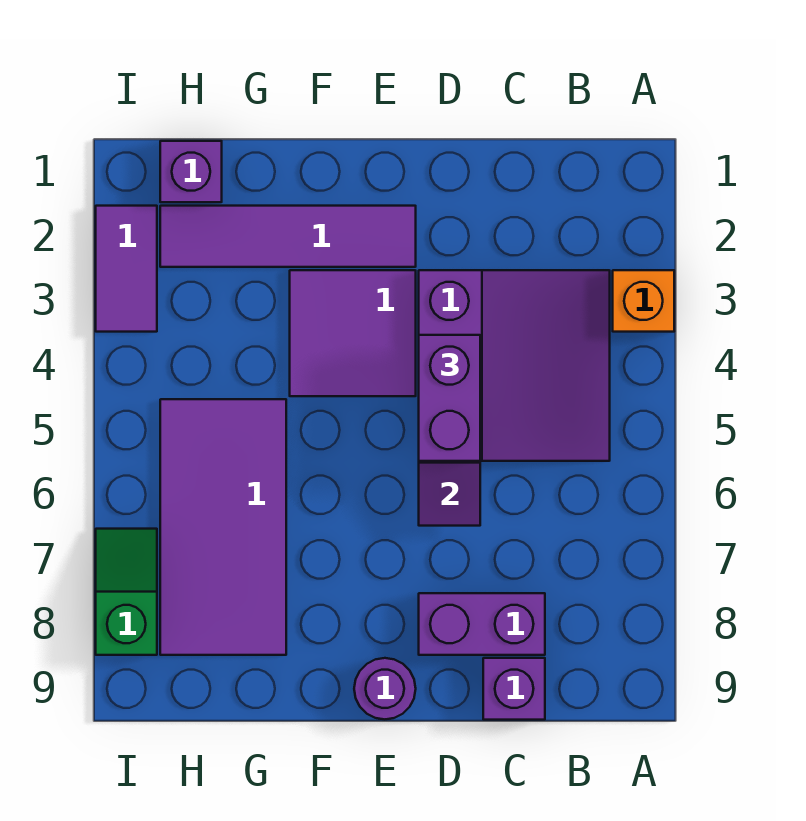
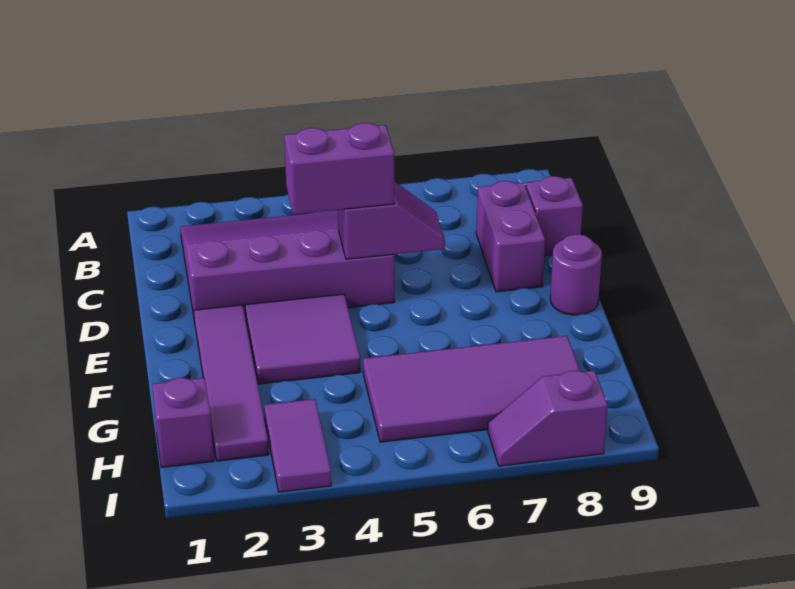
orange 1x1 brick [613,270,674,332] -> none
purple 3x3 slope [419,270,610,461] -> purple 3x4 slope [180,211,394,322]
purple 1x2 tile [96,206,157,332] -> purple 1x2 tile turned to [264,399,331,492]
green 1x2 slope [96,529,157,655] -> purple 1x2 slope [488,370,608,466]

